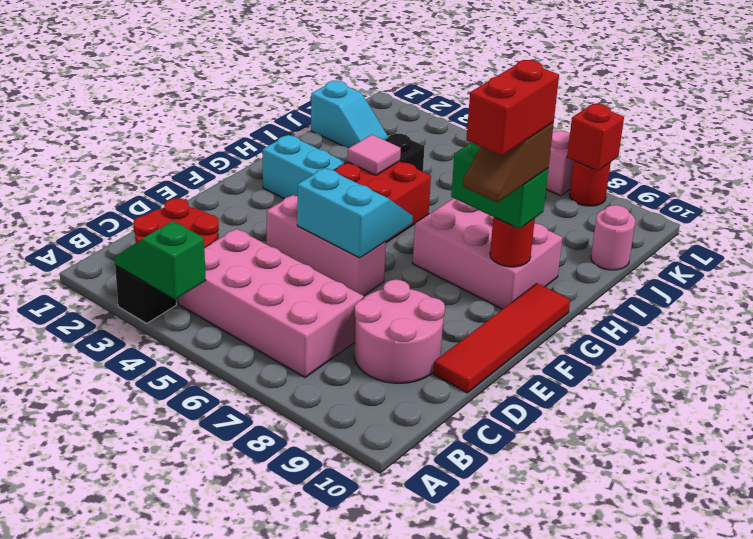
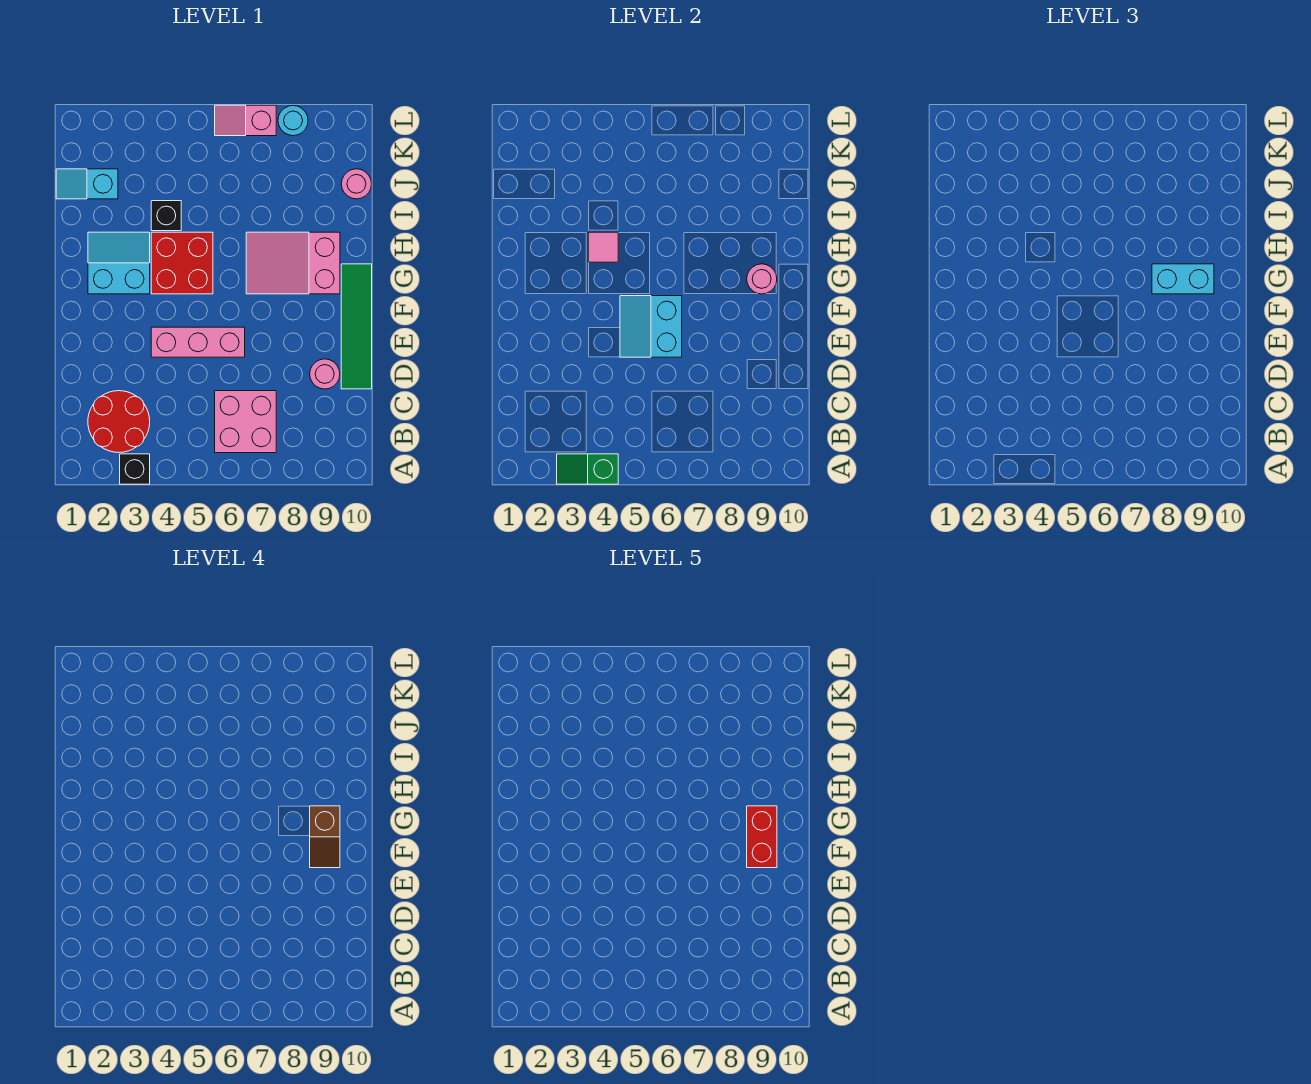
pink 2x4 brick [179,229,364,377] -> pink 2x2 brick [215,391,276,453]
pink 2x2 round brick [354,280,445,383] -> pink 1x1 round brick [310,359,340,389]
red 1x4 tile [434,283,570,393] -> green 1x4 tile [341,264,372,389]
cyan 2x2 slope [297,168,413,258] -> cyan 2x2 slope turned to [620,296,682,357]
pink 2x3 brick [413,198,563,309] -> pink 2x3 slope [246,232,340,294]
green 1x2 brick [451,143,548,229] -> cyan 1x2 brick [1152,264,1214,294]
red 1x1 round brick [490,217,535,267] -> pink 1x1 round brick [747,264,777,294]
cyan 1x2 slope [311,81,388,148] -> cyan 1x2 slope turned to [56,169,118,199]
red 1x1 round brick [569,161,611,206] -> cyan 1x1 round brick [278,106,308,136]
red 1x1 brick [567,104,624,171] -> none

